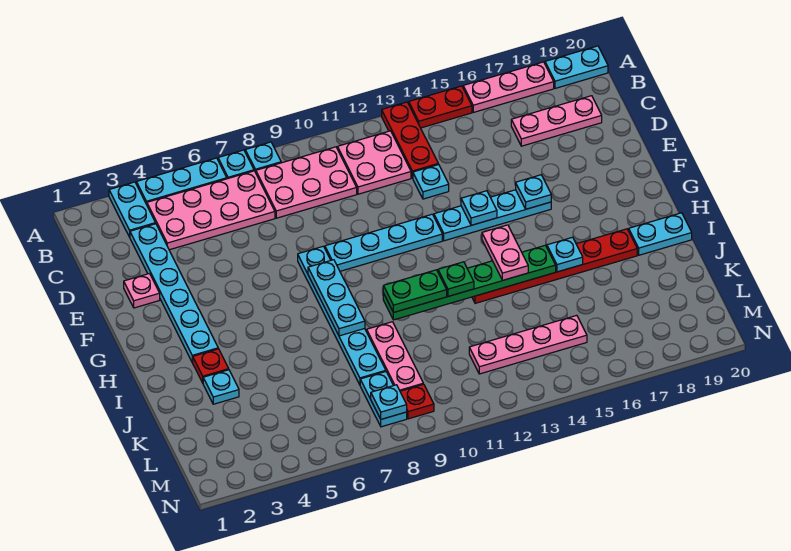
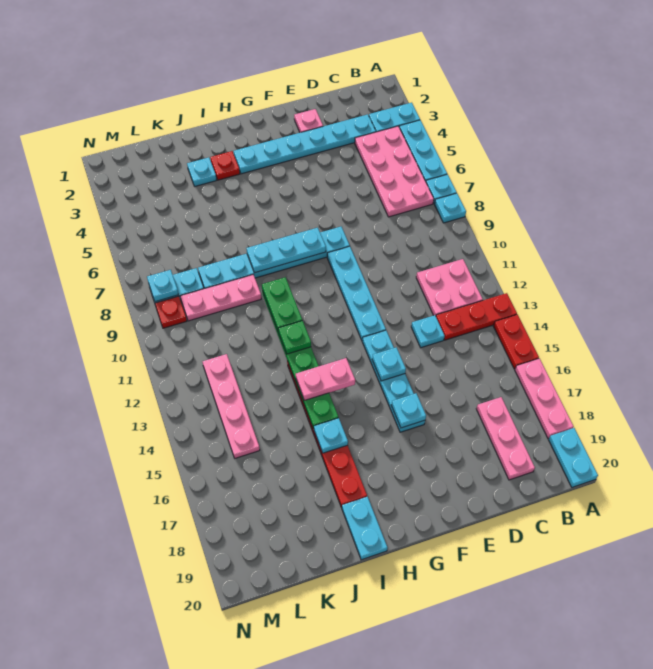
pink 2x3 plate [256,147,357,218] -> none

